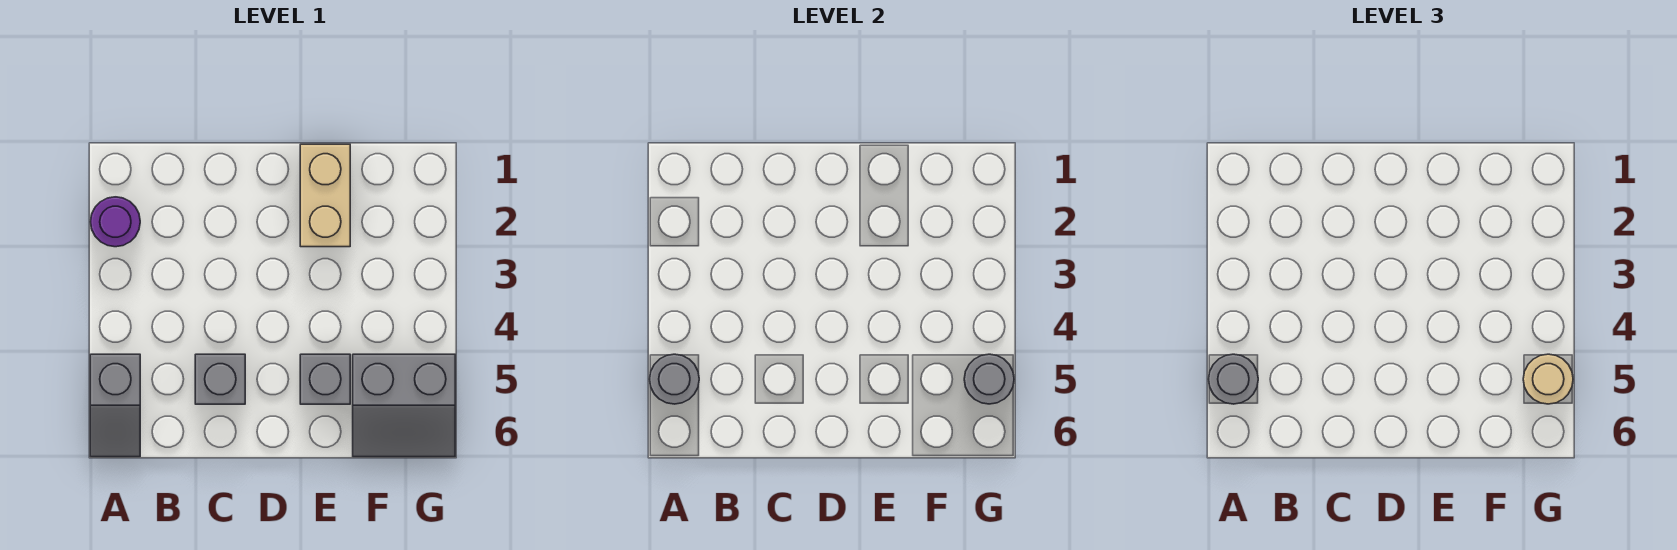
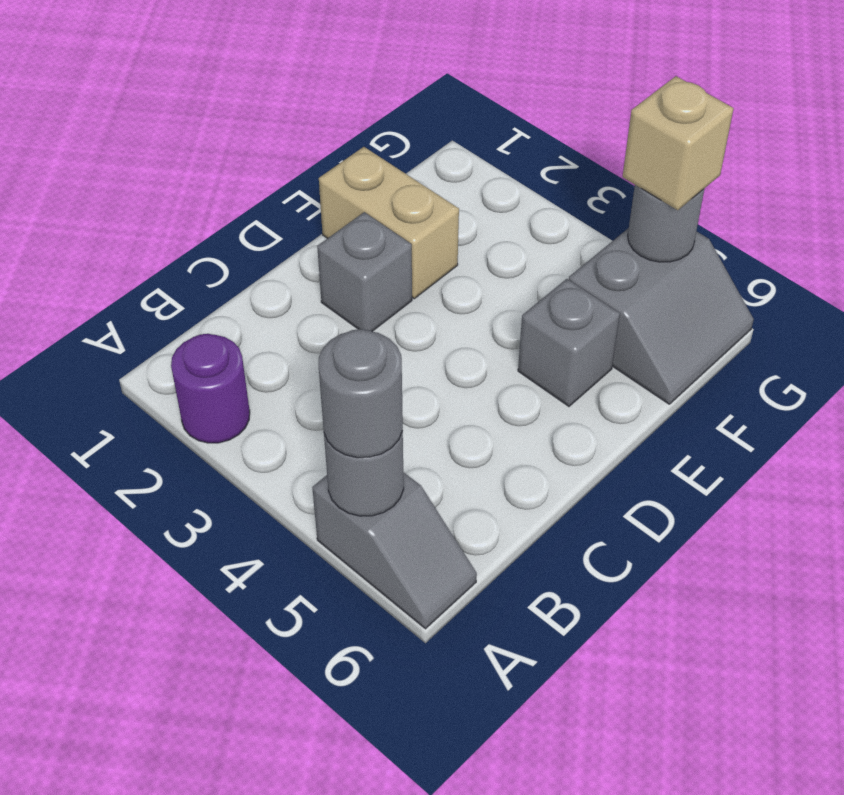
grey 1x1 brick [195,354,245,404] -> grey 1x1 brick moved to [317,212,412,331]
tan 1x1 round brick [1523,354,1573,404] -> tan 1x1 brick [623,76,734,210]

